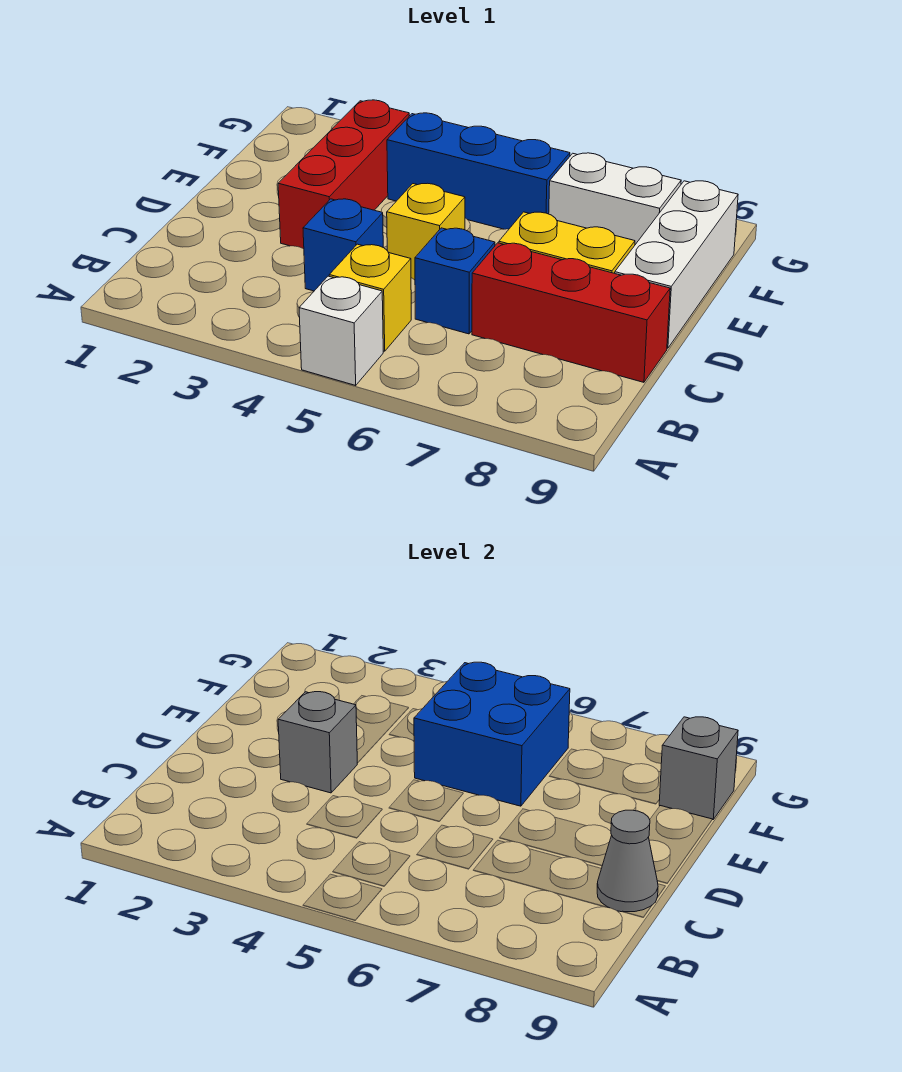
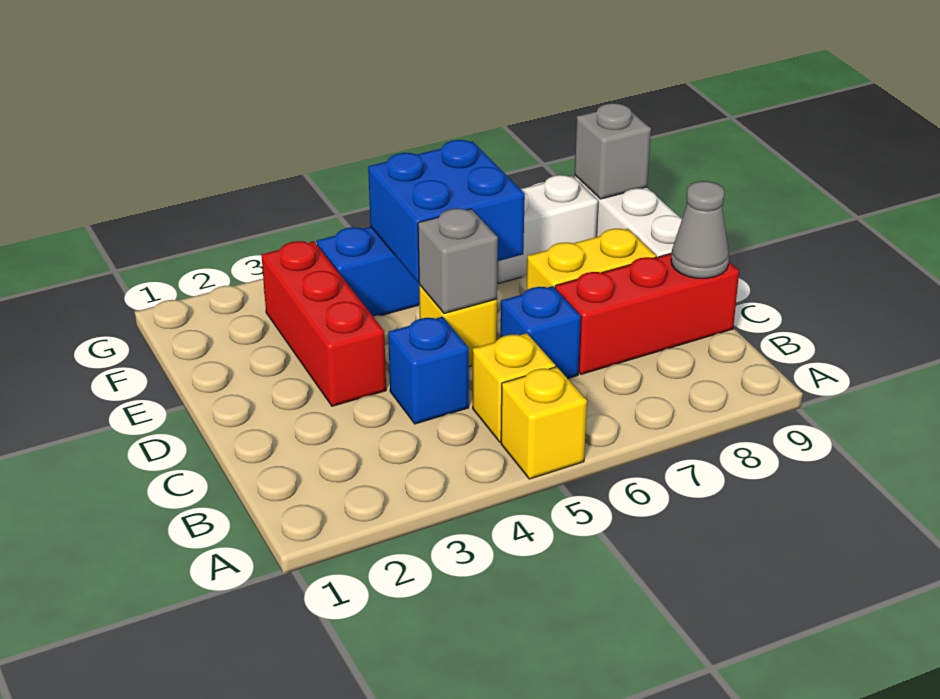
white 1x1 brick [299,276,383,385] -> yellow 1x1 brick [501,367,587,479]
grey 1x1 brick [278,692,357,793] -> grey 1x1 brick moved to [418,208,498,314]

